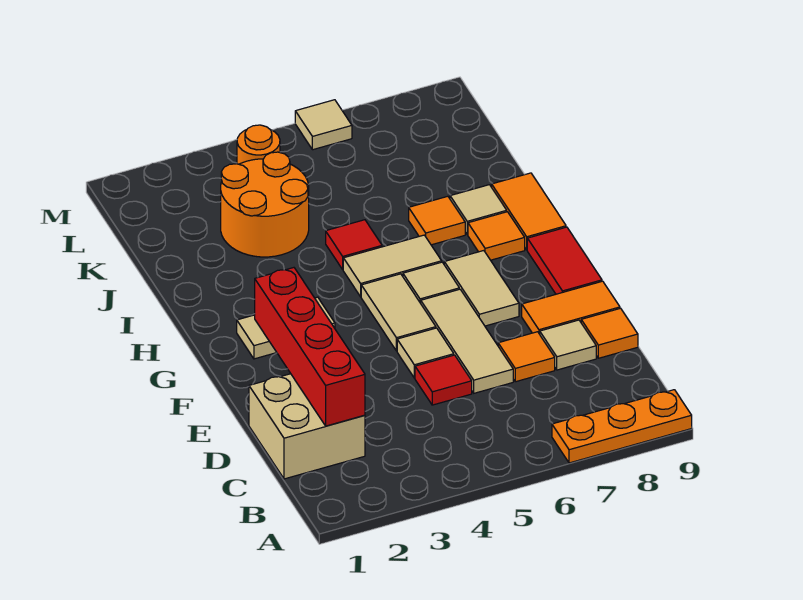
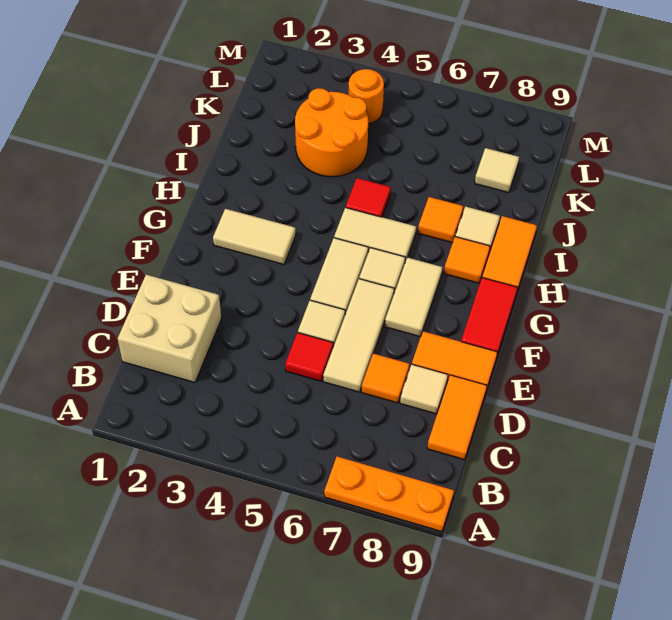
red 1x4 brick [255,268,365,426] -> none
orange 1x1 tile [581,308,638,358] -> orange 1x2 tile [427,375,487,460]
tan 1x1 tile [295,100,352,150] -> tan 1x1 tile moved to [475,148,519,193]

